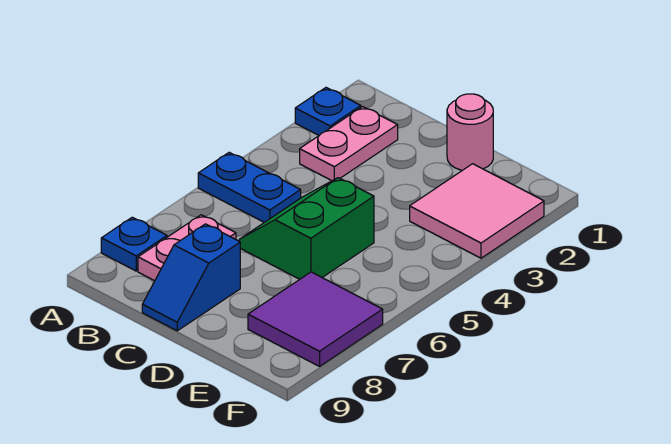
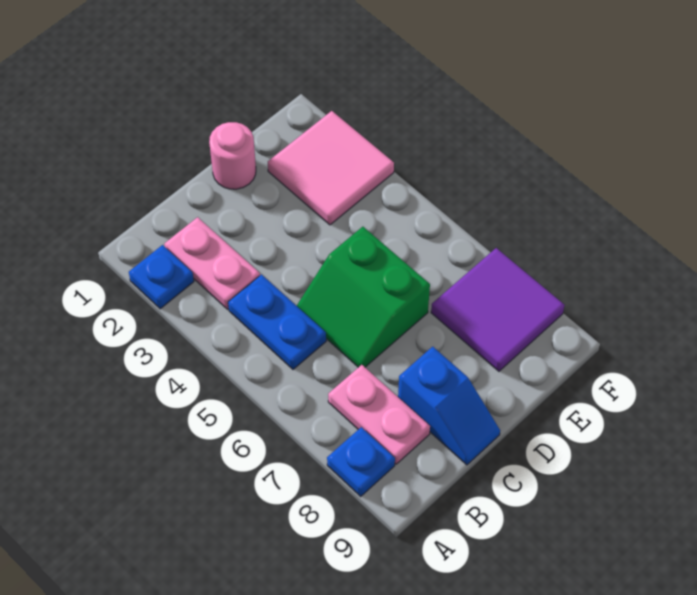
blue 1x2 plate [198,152,301,222] -> blue 1x2 plate turned to [228,275,326,369]

